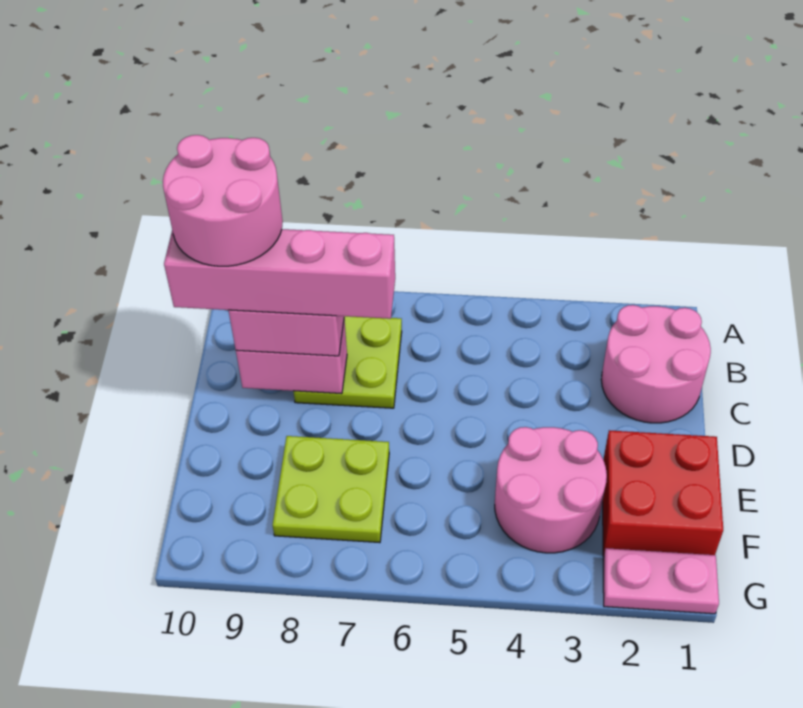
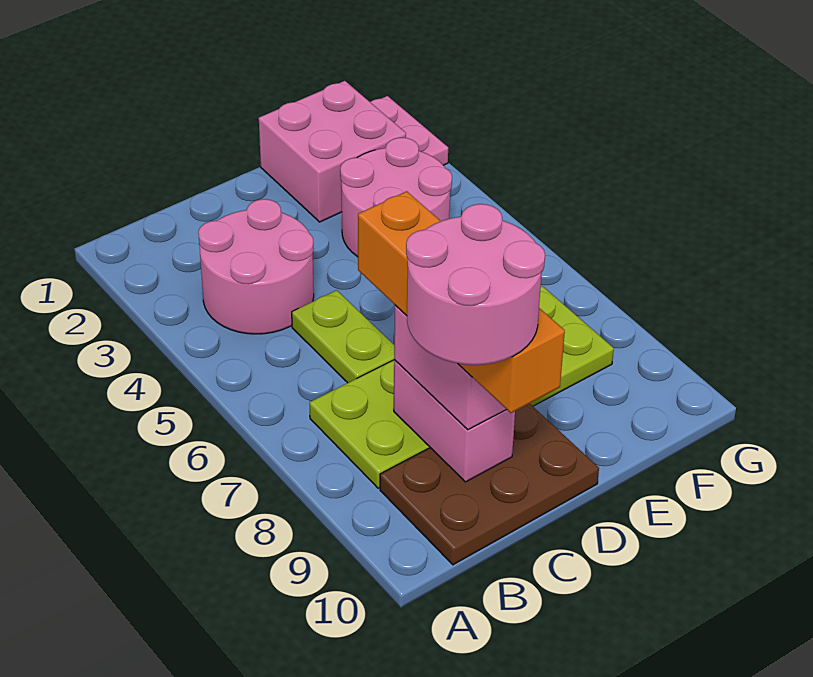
pink 2x2 round brick [601,305,711,423] -> pink 2x2 round brick moved to [198,199,314,334]
none -> brown 2x3 plate [380,403,599,565]
none -> lime 1x2 plate [292,290,394,383]
pink 1x4 brick [164,229,395,319] -> orange 1x4 brick [358,191,565,413]
red 2x2 brick [603,430,723,557] -> pink 2x2 brick [259,81,406,222]

